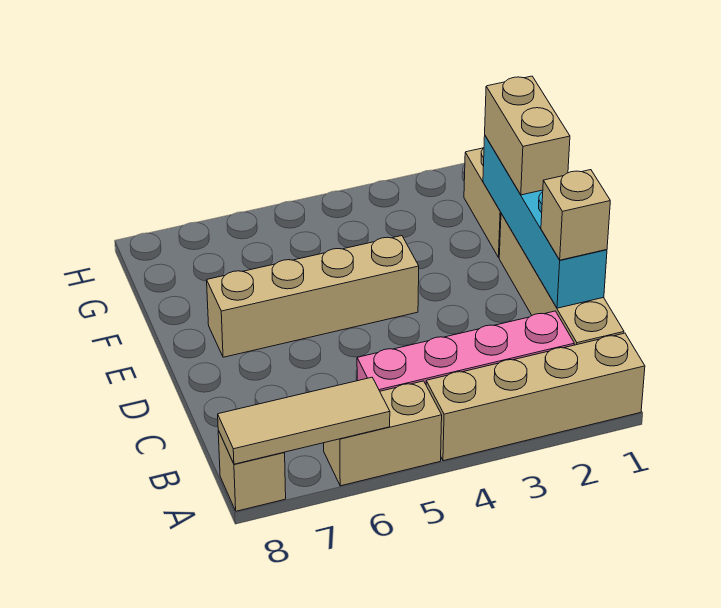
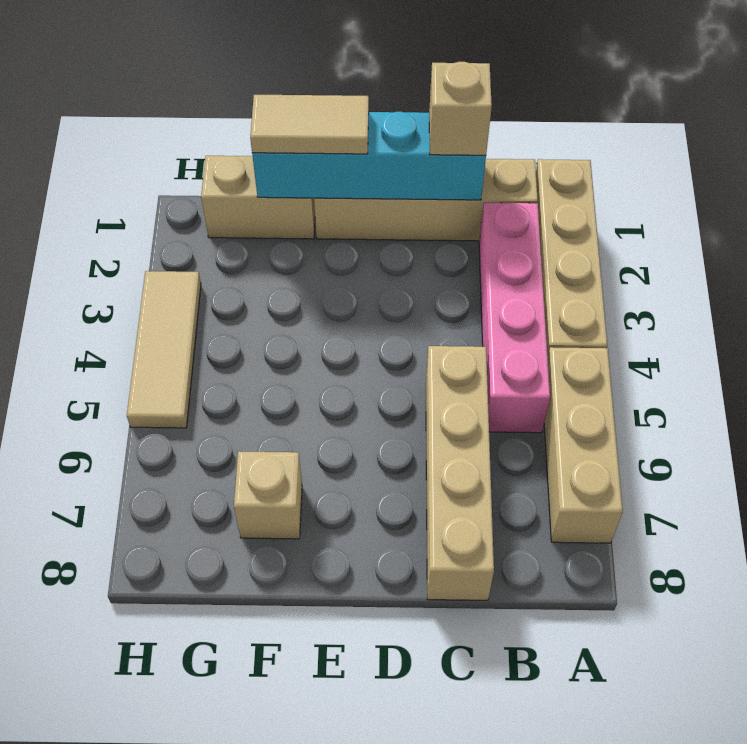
tan 1x2 brick [324,381,442,486] -> tan 1x3 brick [544,347,623,543]
tan 1x3 tile [218,377,390,464] -> tan 1x3 tile moved to [127,271,201,428]
tan 1x1 brick [218,431,286,511] -> tan 1x1 brick moved to [234,451,302,539]
tan 1x2 brick [485,76,570,195] -> tan 1x2 tile [250,95,369,154]
tan 1x4 brick [207,236,419,357] -> tan 1x4 brick moved to [426,346,494,600]

